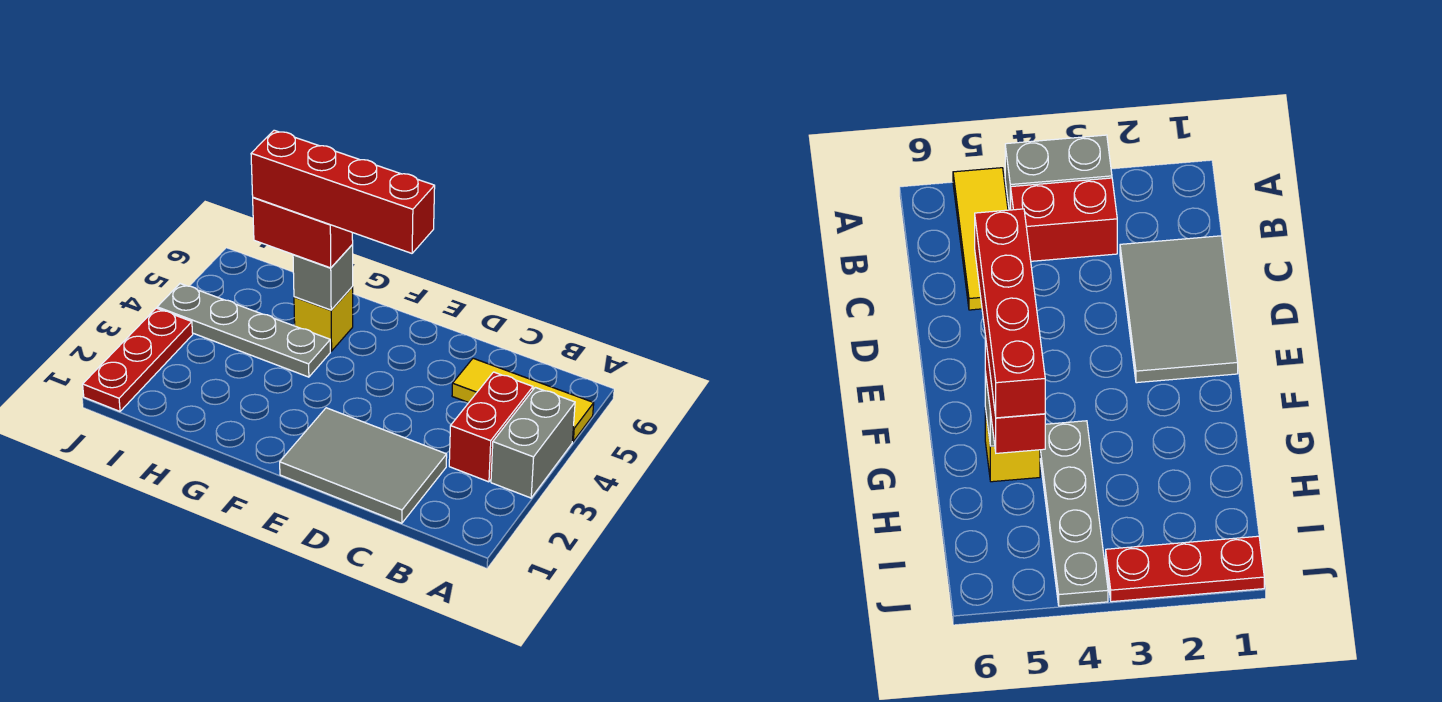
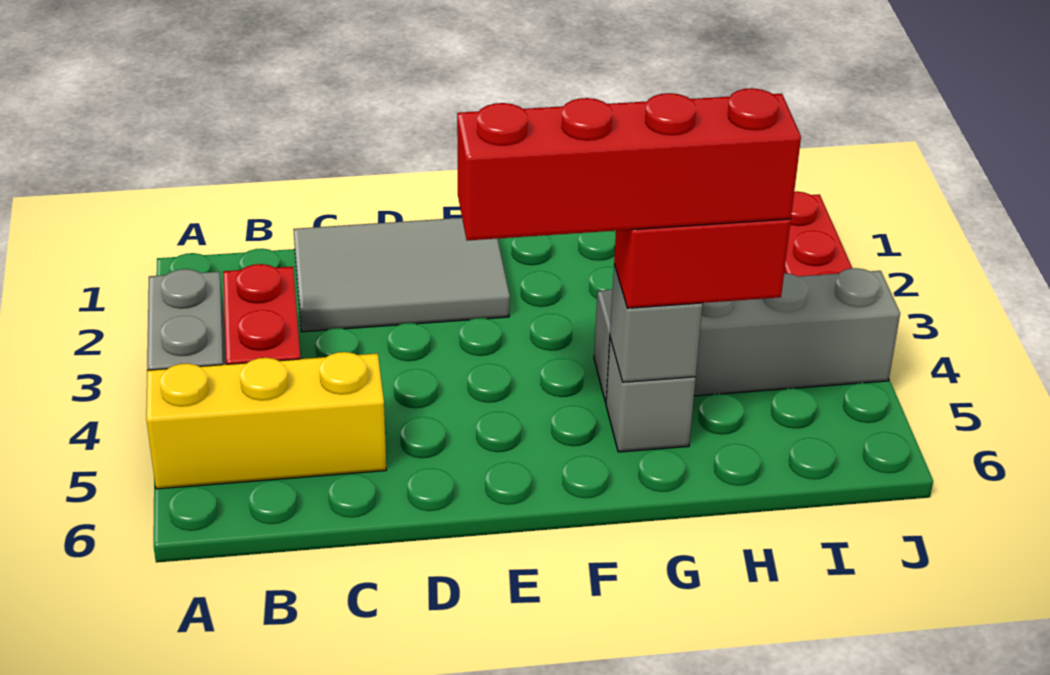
yellow 1x3 tile [452,358,594,441] -> yellow 1x3 brick [146,352,386,489]
grey 1x4 plate [157,284,330,377] -> grey 1x4 brick [594,268,900,402]
yellow 1x1 brick [294,287,353,351] -> grey 1x1 brick [606,338,696,452]

